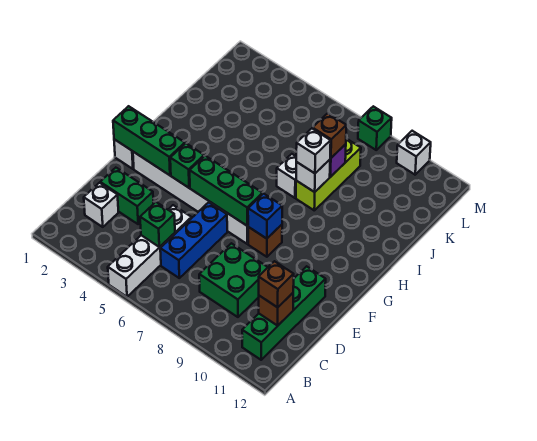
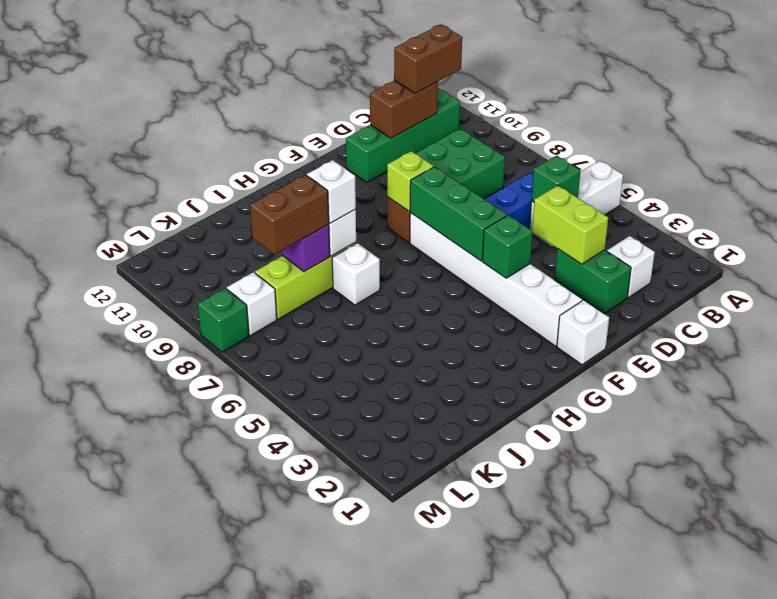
white 1x4 brick [108,205,191,297] -> white 1x3 brick [530,160,623,247]
brown 1x1 brick [259,293,293,326] -> brown 1x2 brick [370,80,438,138]
brown 1x1 brick [259,261,294,307] -> brown 1x2 brick [394,24,462,93]
none -> lime 1x2 brick [532,185,608,264]
green 1x3 brick [113,106,185,175] -> none
blue 1x1 brick [248,194,282,239] -> lime 1x1 brick [387,151,434,211]
brown 1x1 brick [313,113,346,158] -> brown 1x2 brick [250,175,329,254]
white 1x1 brick [397,131,431,175] -> white 1x1 brick moved to [227,272,277,336]

